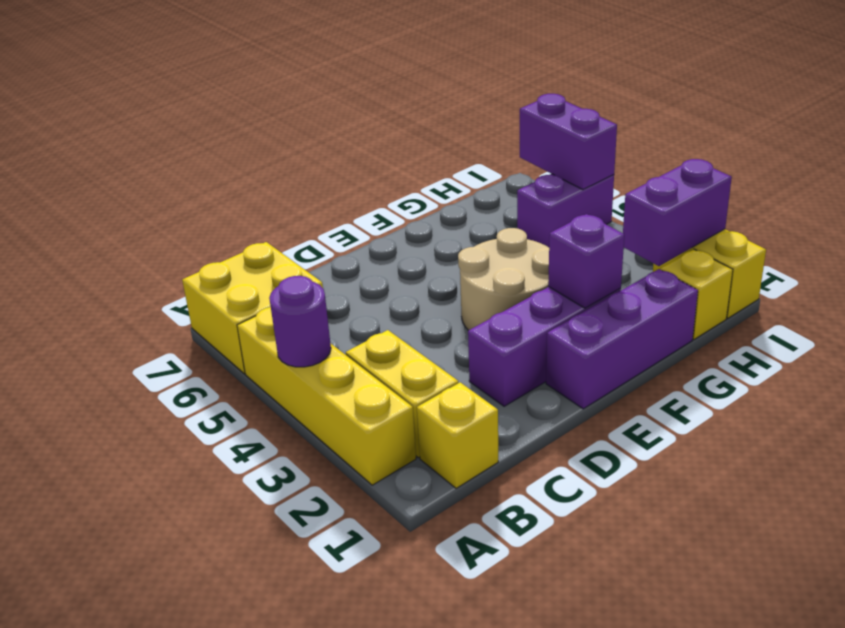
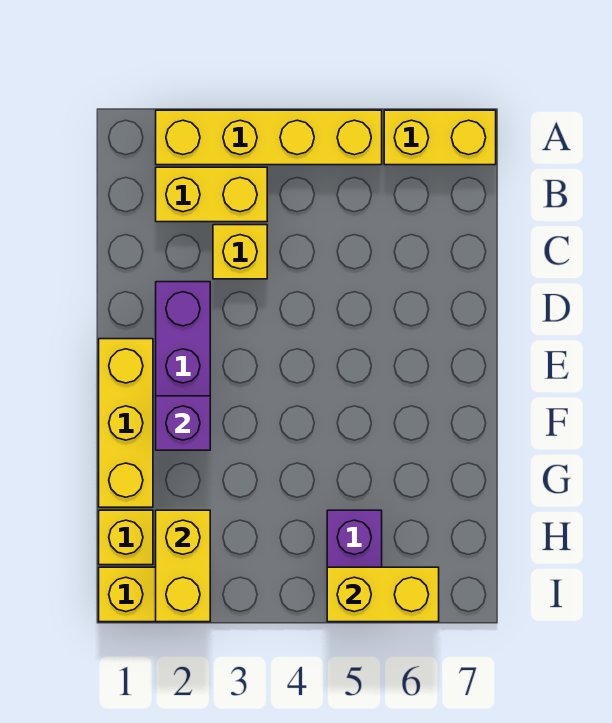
purple 1x1 round brick [269,276,331,367] -> none
yellow 2x2 brick [182,242,323,374] -> yellow 1x2 brick [384,110,496,165]
yellow 1x1 brick [417,382,498,488] -> yellow 1x1 brick moved to [213,225,267,279]
purple 1x3 brick [546,269,698,409] -> yellow 1x3 brick [99,339,153,507]
tan 2x2 round brick [458,228,549,330] -> none
purple 1x2 brick [623,159,732,266] -> yellow 1x2 brick [156,510,210,622]
purple 1x2 brick [520,94,617,190] -> yellow 1x2 brick [327,567,439,622]

